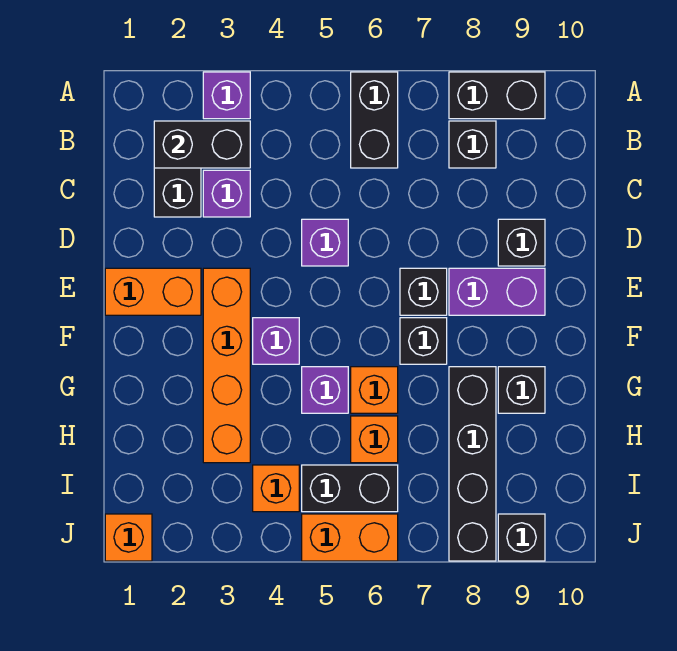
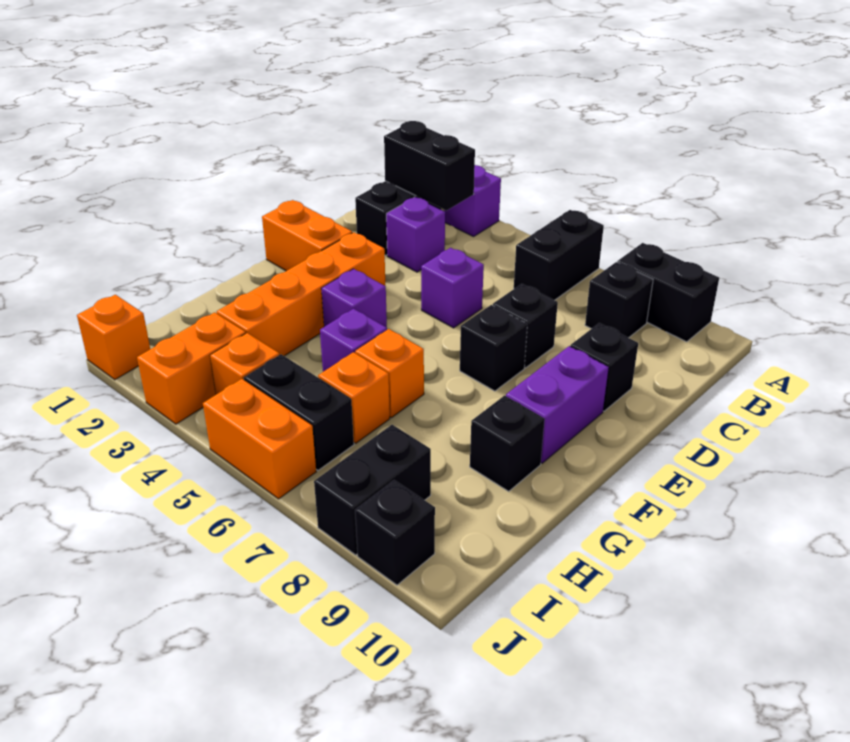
purple 1x2 brick [449,268,545,315] -> purple 1x2 brick turned to [506,346,609,463]
black 1x1 brick [400,318,447,364] -> black 1x1 brick moved to [493,284,558,368]
black 1x4 brick [449,367,496,561] -> black 1x2 brick [314,425,431,555]
none -> orange 1x2 brick [137,312,246,424]

